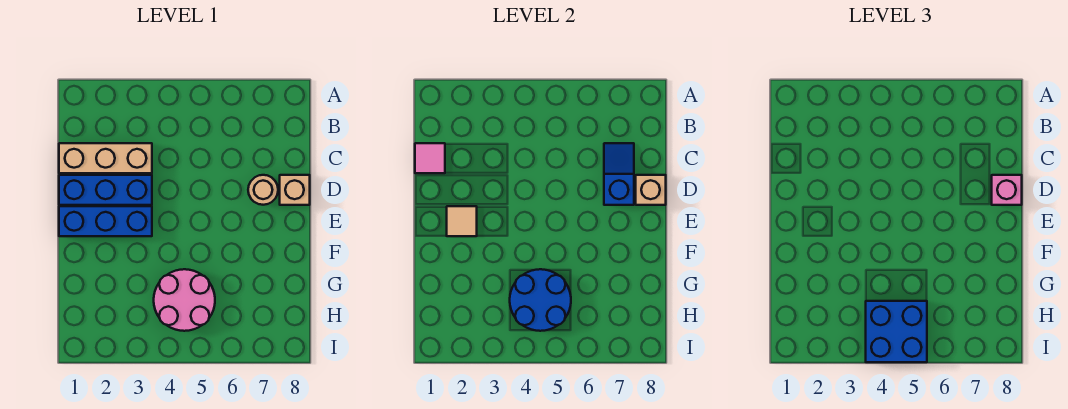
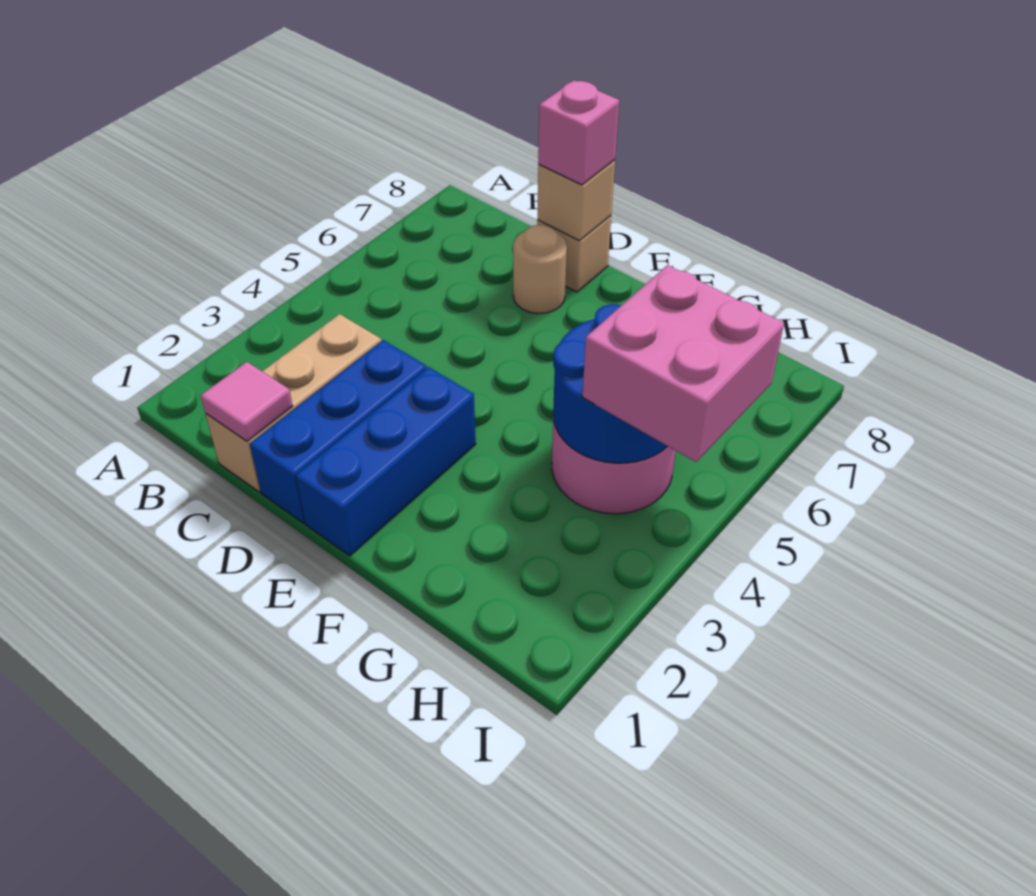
blue 1x2 slope [604,143,634,205] -> none
tan 1x1 tile [447,206,477,236] -> none
blue 2x2 brick [866,301,927,362] -> pink 2x2 brick [583,265,784,462]

